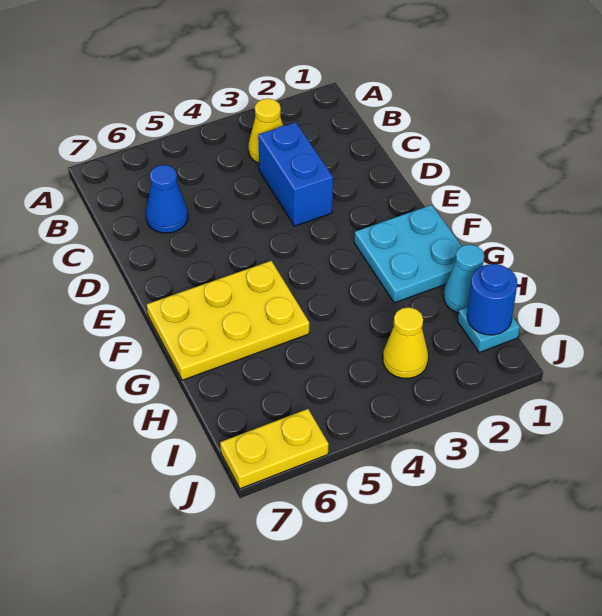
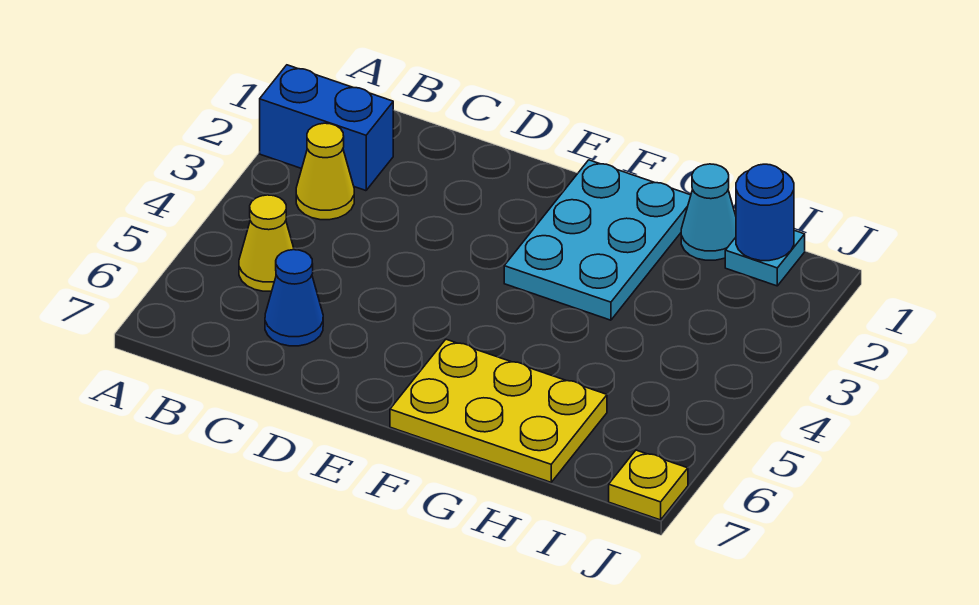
blue 1x2 brick [258,122,333,226] -> blue 1x2 brick moved to [260,65,393,191]
cyan 2x2 plate [354,205,462,303] -> cyan 2x3 plate [504,160,691,320]
yellow 2x3 plate [147,261,309,380] -> yellow 2x3 plate turned to [390,339,607,482]
yellow 1x1 cone [383,307,428,378] -> yellow 1x1 cone moved to [239,195,294,291]
yellow 1x2 plate [220,409,329,489] -> yellow 1x1 plate [609,450,688,520]

